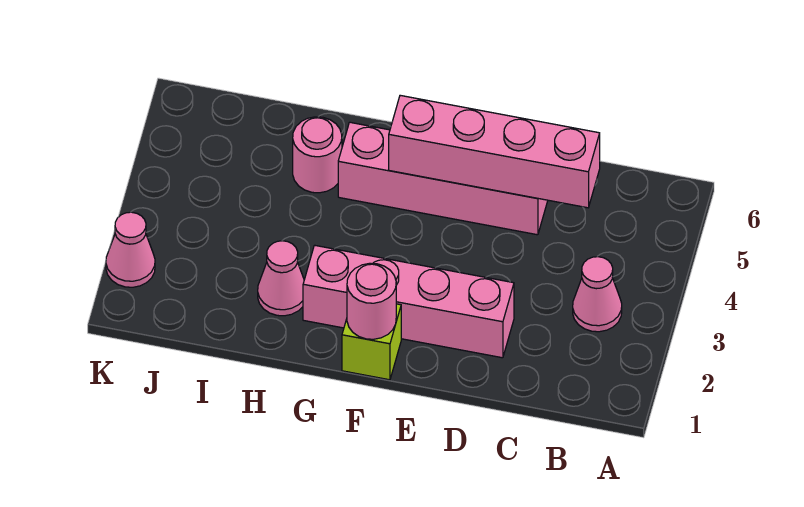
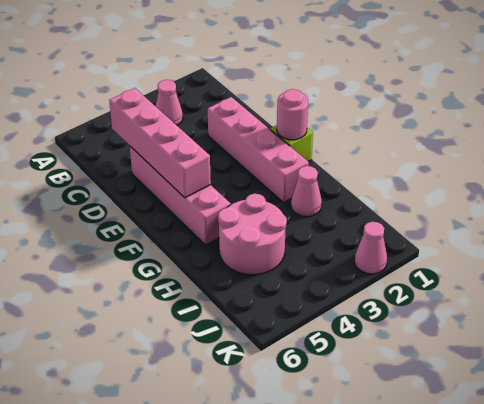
pink 1x1 round brick [293,117,342,193] -> pink 2x2 round brick [218,194,287,275]

